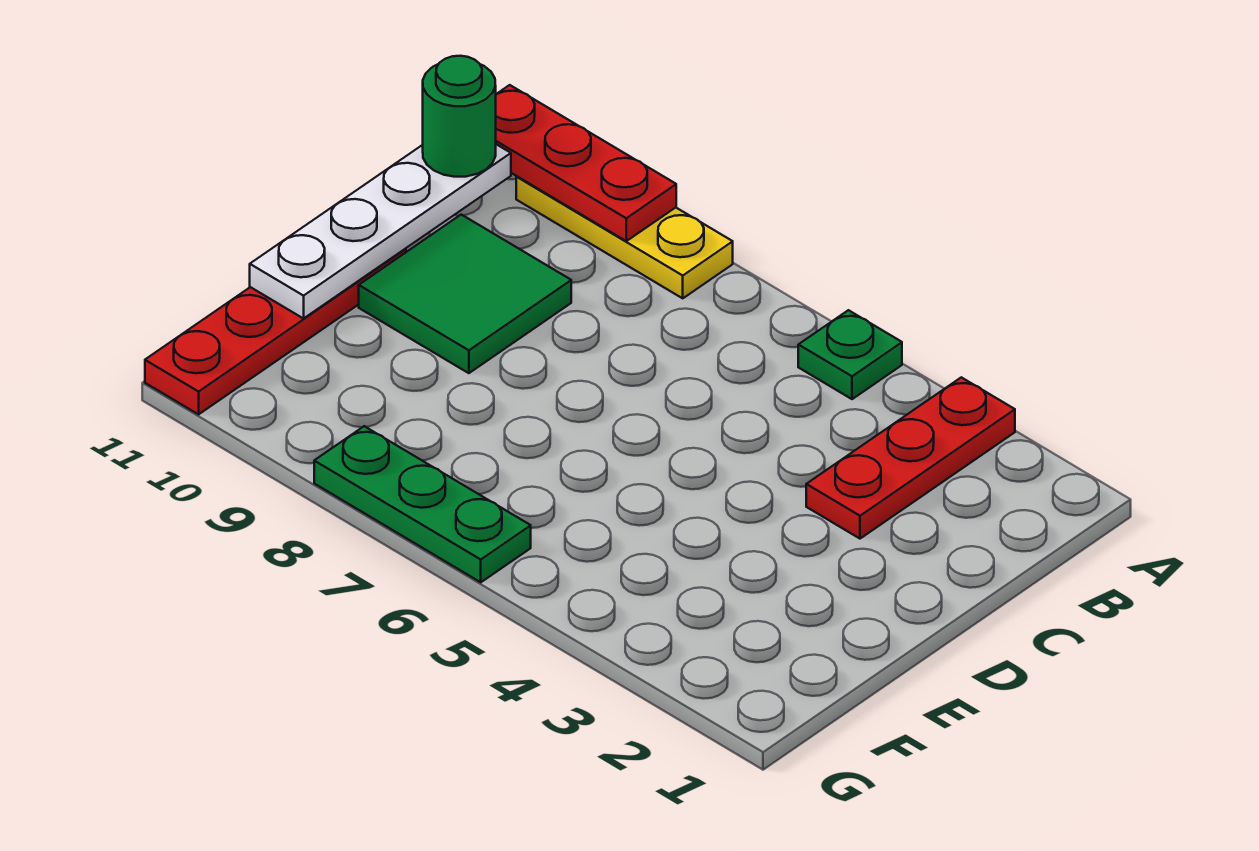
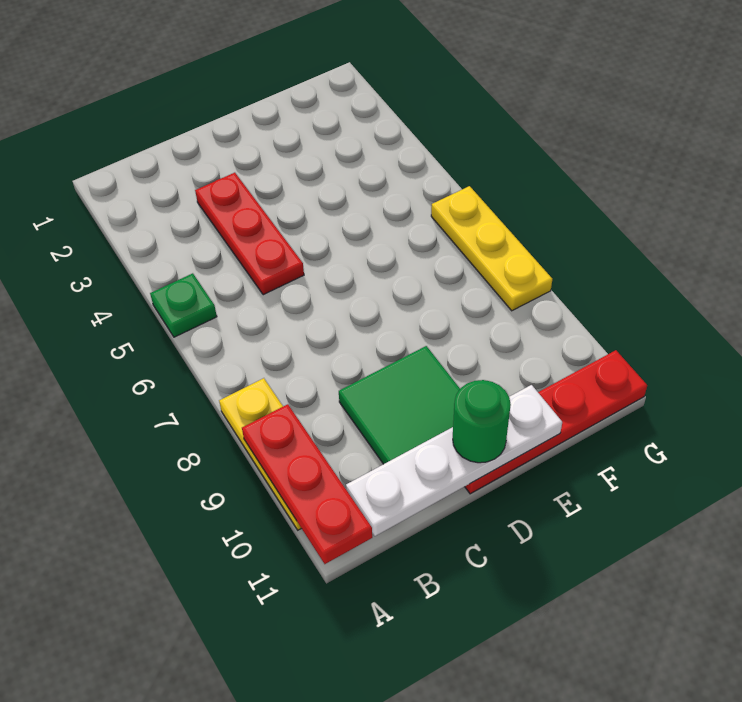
red 1x3 plate [806,377,1015,539] -> red 1x3 plate turned to [195,173,304,295]
green 1x1 round brick [423,56,496,177] -> green 1x1 round brick moved to [453,380,511,463]
green 1x3 plate [314,426,531,582] -> yellow 1x3 plate [431,186,552,311]

